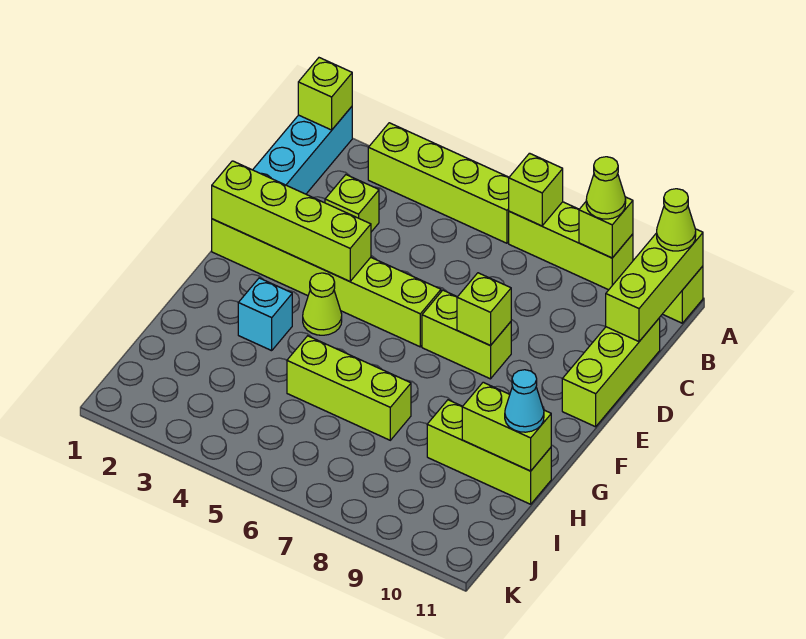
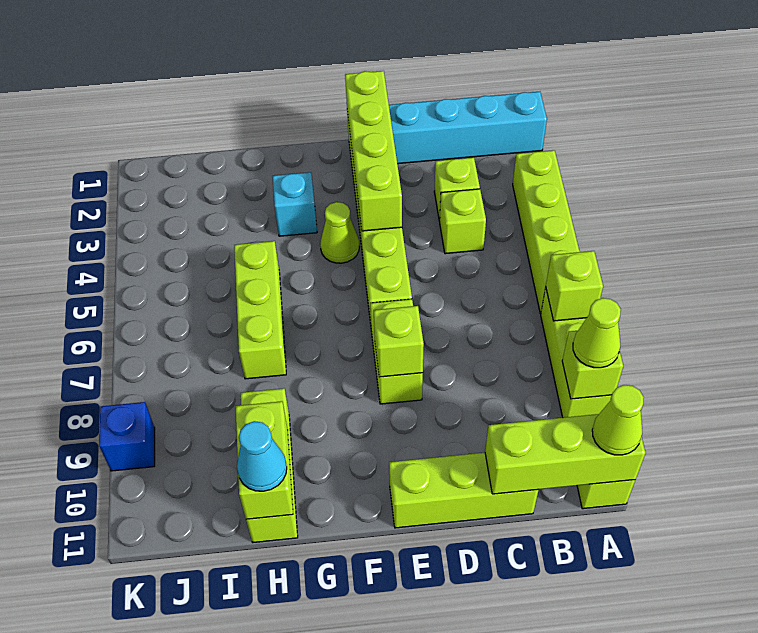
lime 1x1 brick [298,58,352,130] -> lime 1x1 brick moved to [440,189,486,254]
none -> blue 1x1 brick [99,402,155,471]

